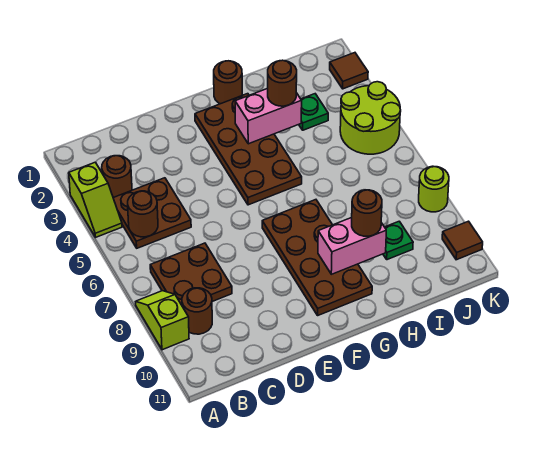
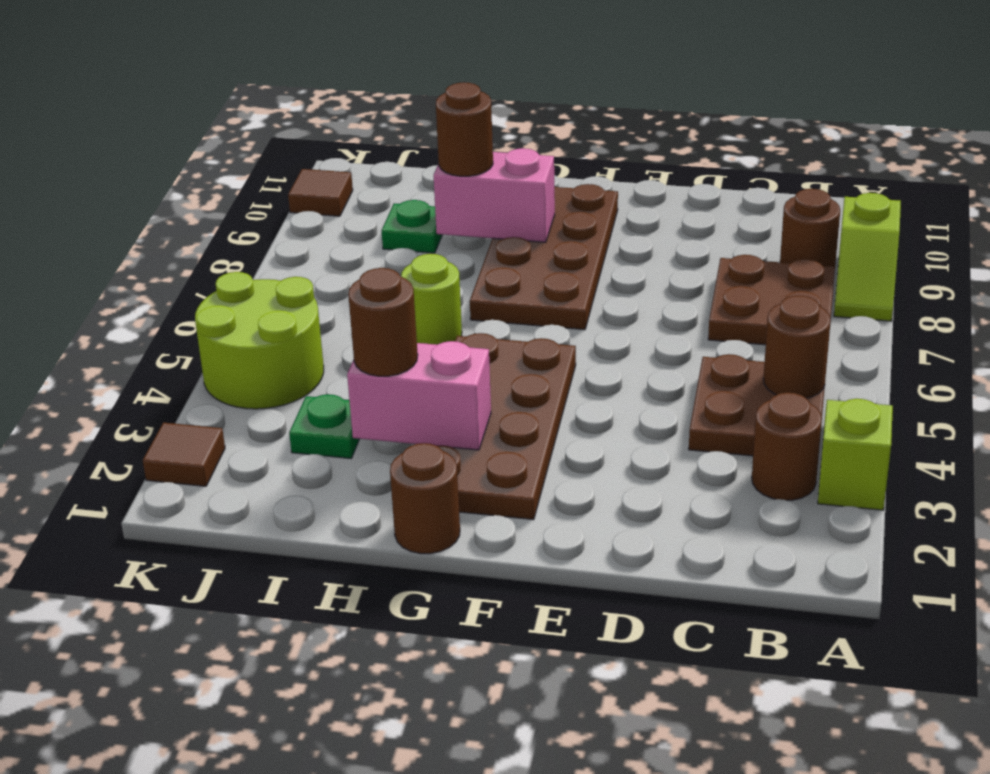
lime 1x1 round brick [419,166,449,212] -> lime 1x1 round brick moved to [401,254,462,345]

